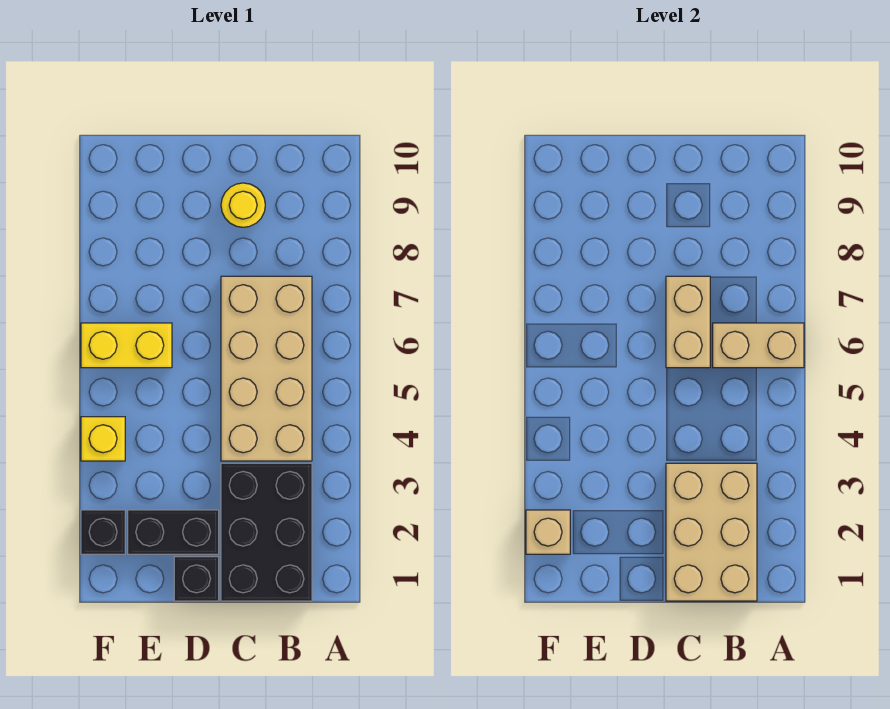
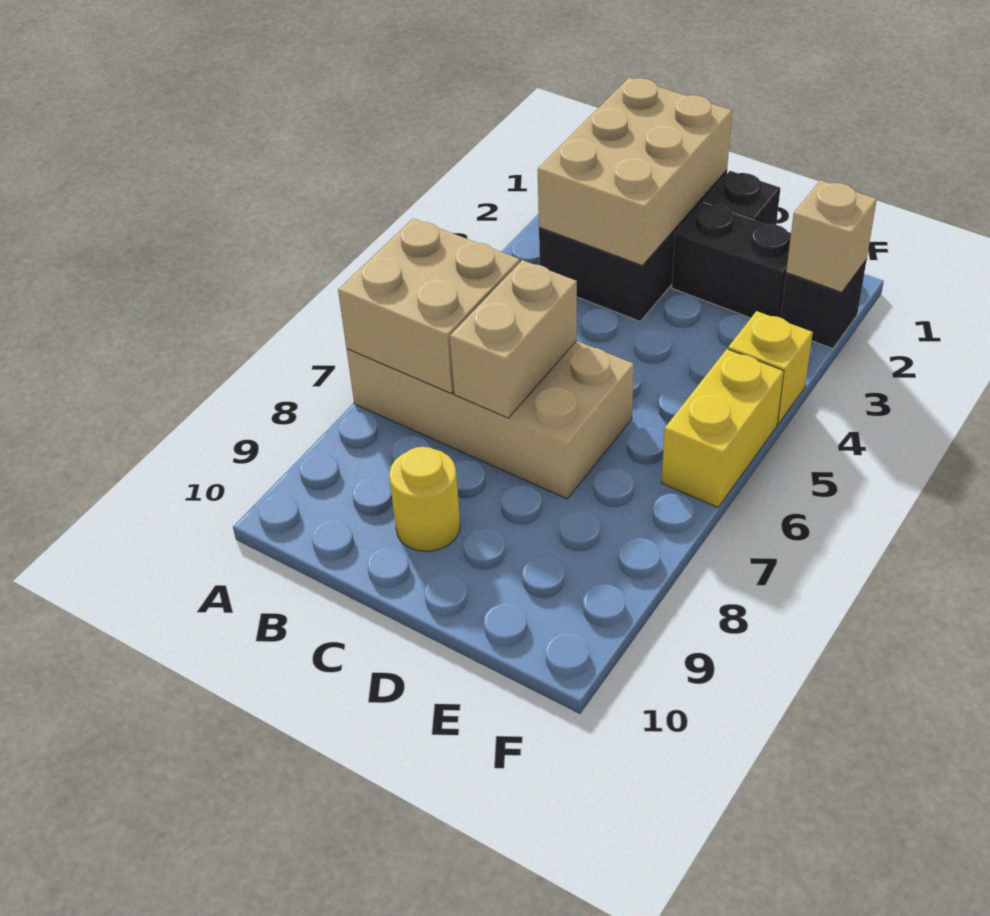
tan 1x2 brick [713,323,804,368] -> tan 2x2 brick [338,218,520,394]
tan 2x4 brick [221,276,312,461] -> tan 2x4 brick turned to [347,341,634,499]
yellow 1x2 brick [81,323,172,368] -> yellow 1x2 brick turned to [662,349,784,507]

